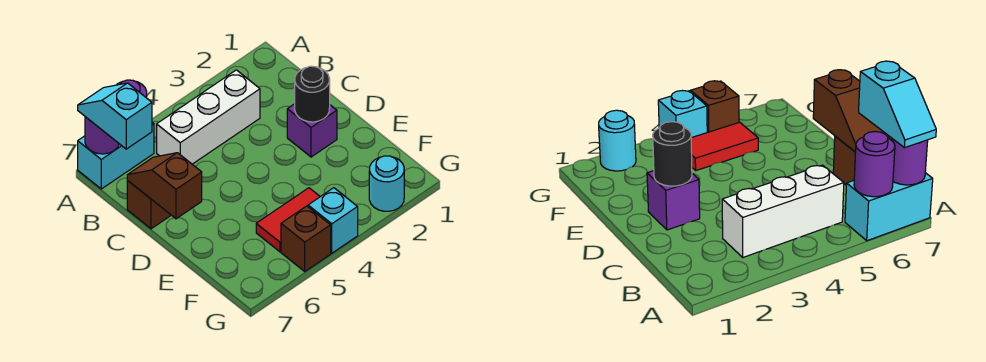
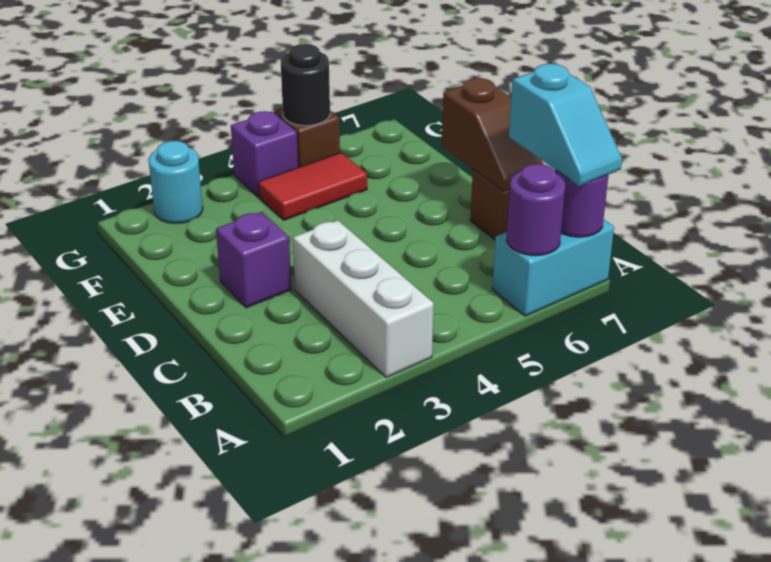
white 1x3 brick [157,70,260,164] -> white 1x3 brick turned to [293,220,434,377]
black 1x1 round brick [295,66,330,122] -> black 1x1 round brick moved to [281,44,330,126]
cyan 1x1 brick [308,188,358,253] -> purple 1x1 brick [231,111,298,197]

